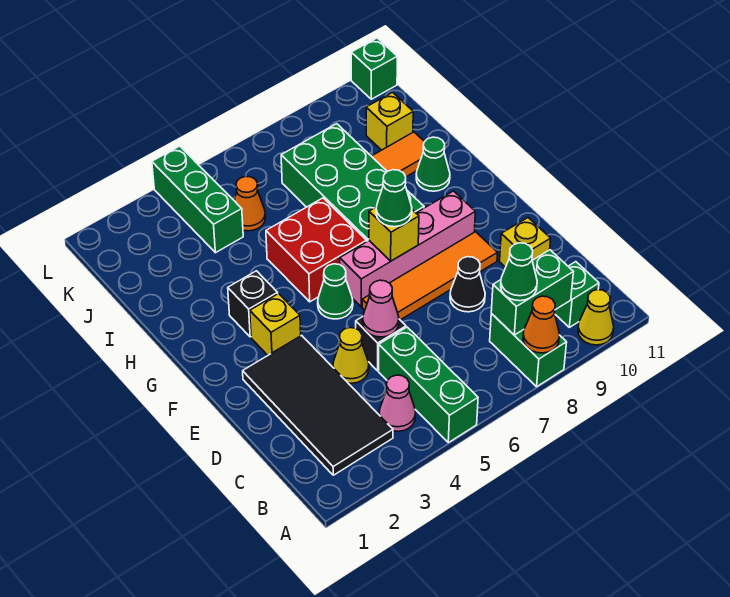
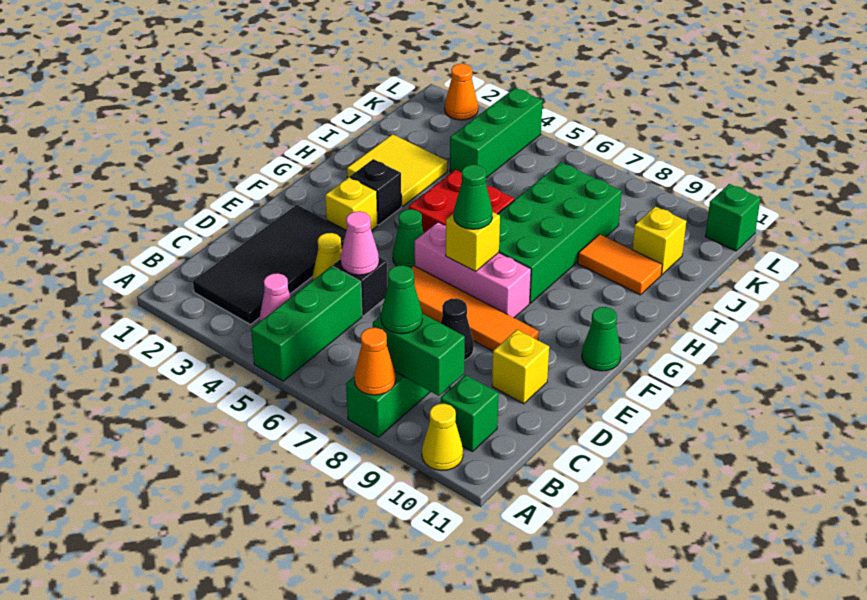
pink 1x4 brick [340,191,475,307] -> pink 1x3 brick [415,222,531,318]
none -> yellow 2x2 tile [347,134,447,207]
green 1x1 cone [416,137,450,191] -> green 1x1 cone moved to [582,307,621,371]
orange 1x1 cone [234,176,266,231] -> orange 1x1 cone moved to [445,64,478,120]

